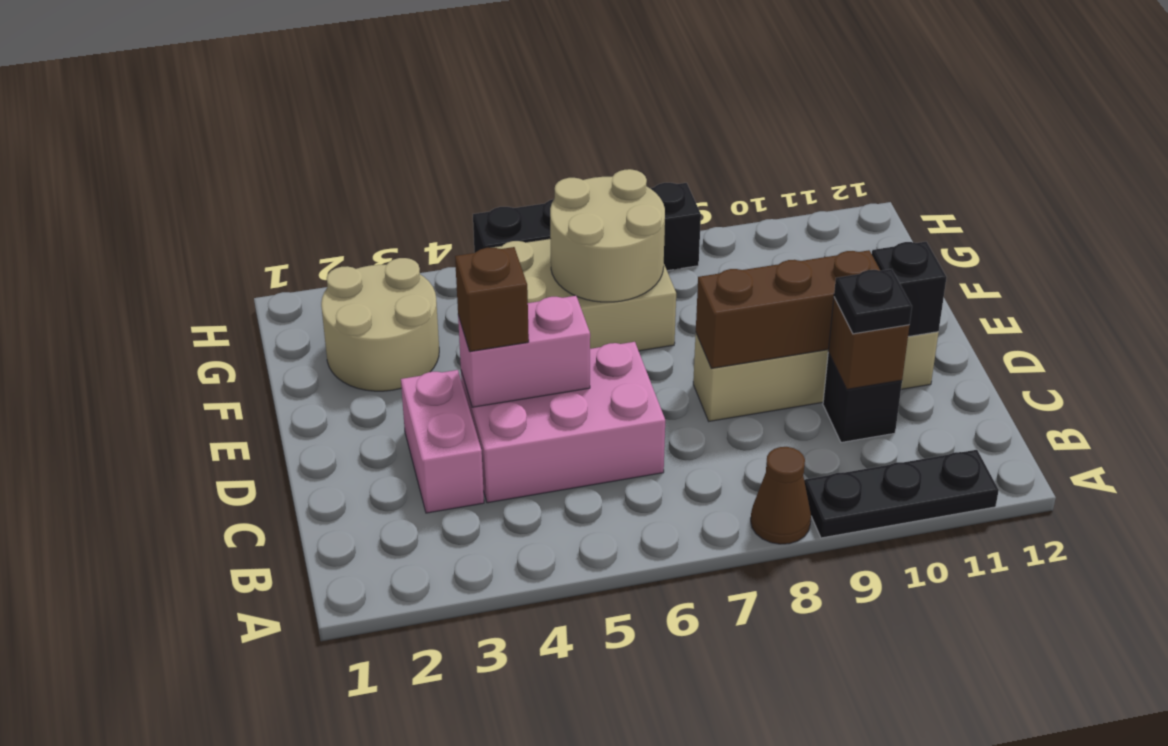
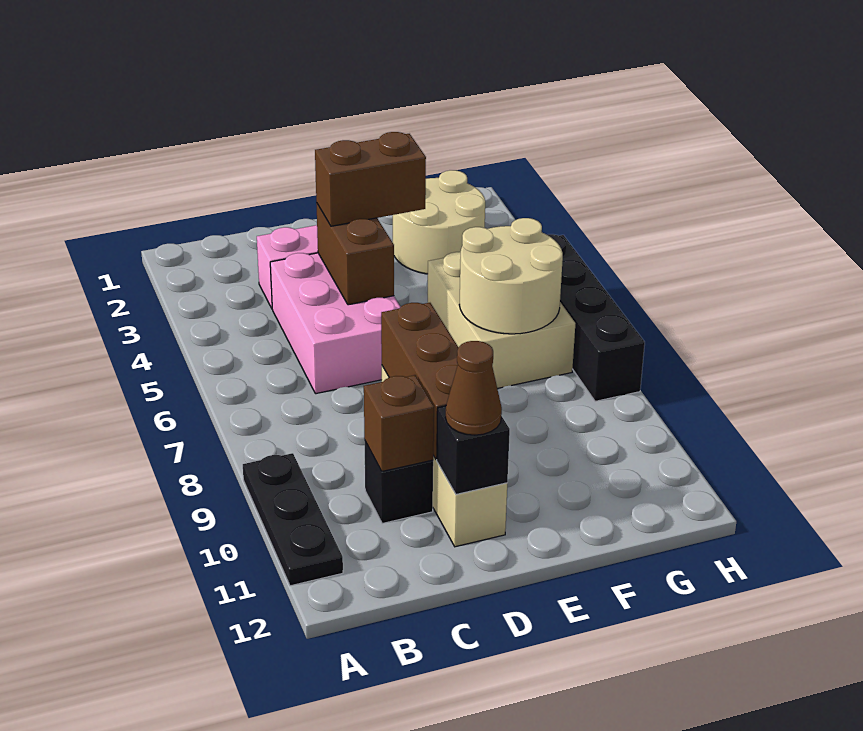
brown 1x1 cone [751,447,811,544] -> brown 1x1 cone moved to [445,341,502,435]
black 1x1 plate [834,269,912,334] -> none
pink 1x2 brick [458,296,590,407] -> brown 1x2 brick [316,203,394,305]
brown 1x1 brick [455,247,529,352] -> brown 1x2 brick [315,132,426,226]

